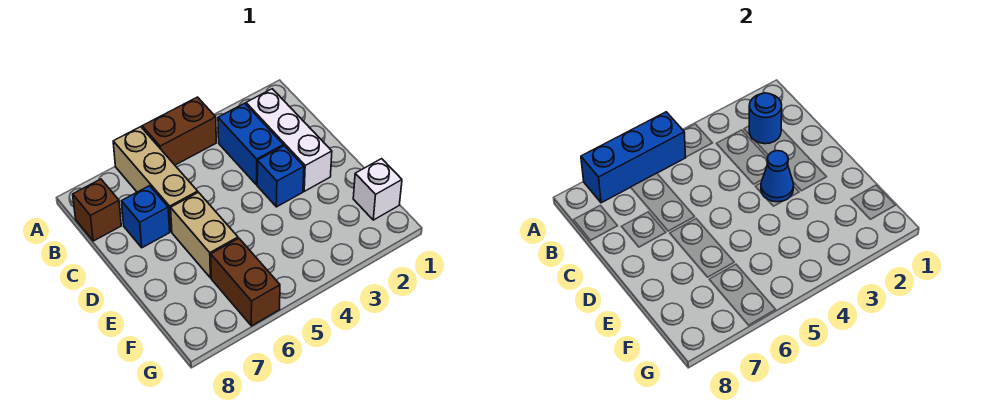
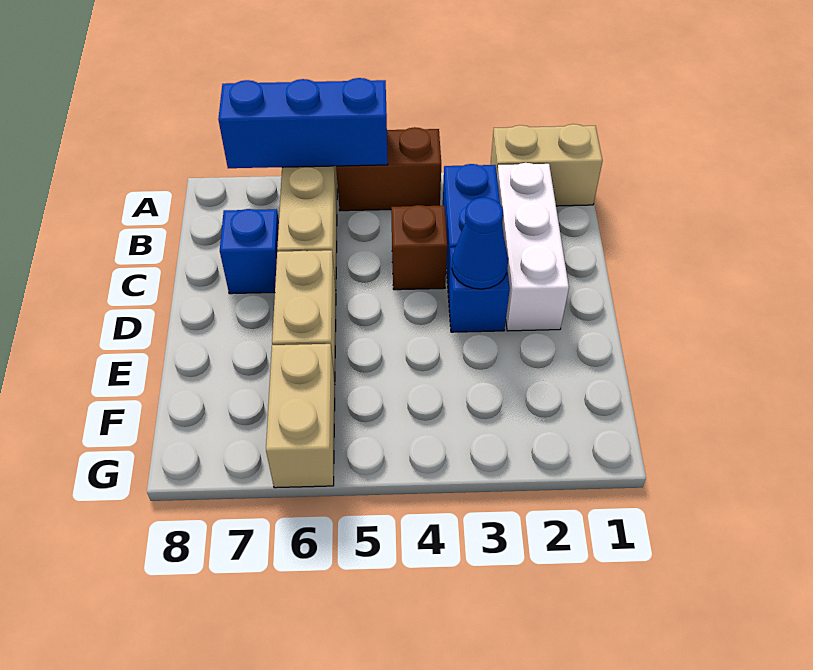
none -> tan 1x2 brick [490,124,603,206]
blue 1x1 round brick [749,93,782,144] -> none
brown 1x1 brick [73,179,121,241] -> brown 1x1 brick moved to [391,205,447,290]
white 1x1 brick [353,159,402,220] -> none
brown 1x2 brick [211,238,280,326] -> tan 1x2 brick [266,344,335,488]

